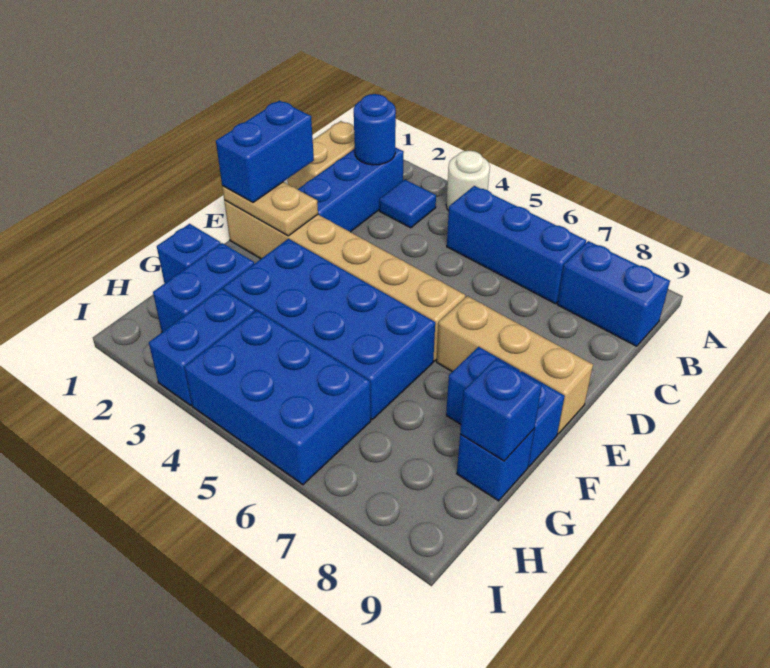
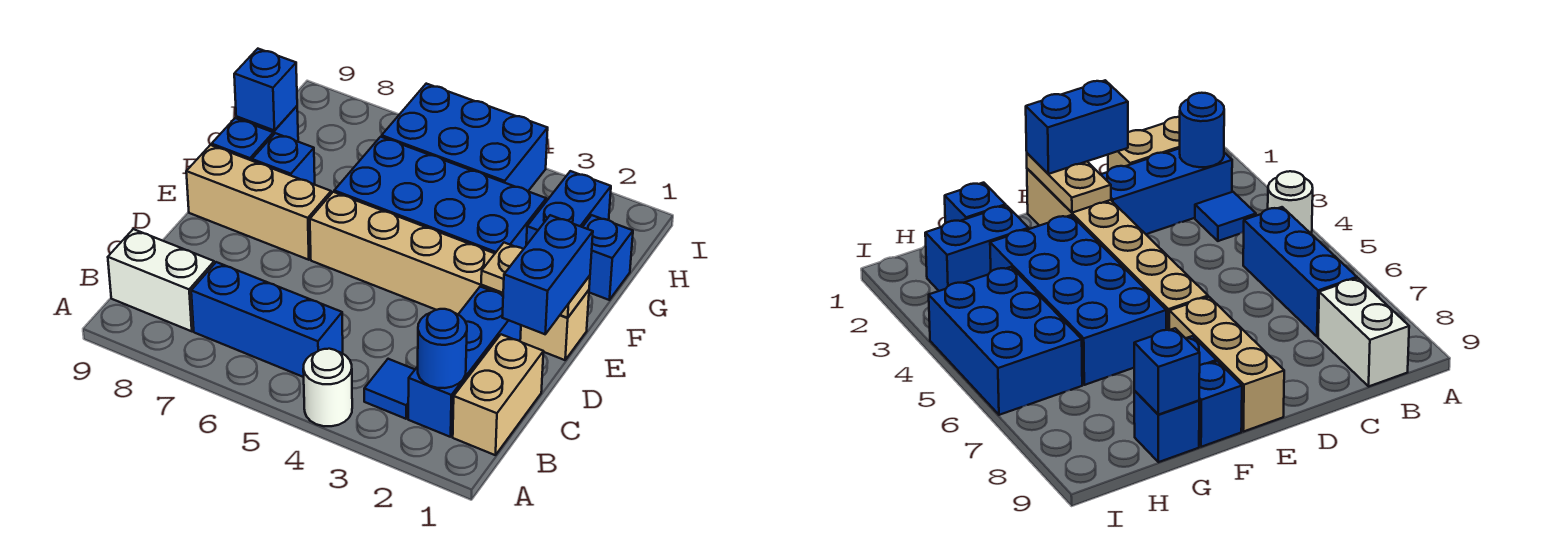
blue 1x2 brick [557,241,670,346] -> white 1x2 brick [108,229,214,331]
blue 1x2 brick [149,289,255,406] -> none

